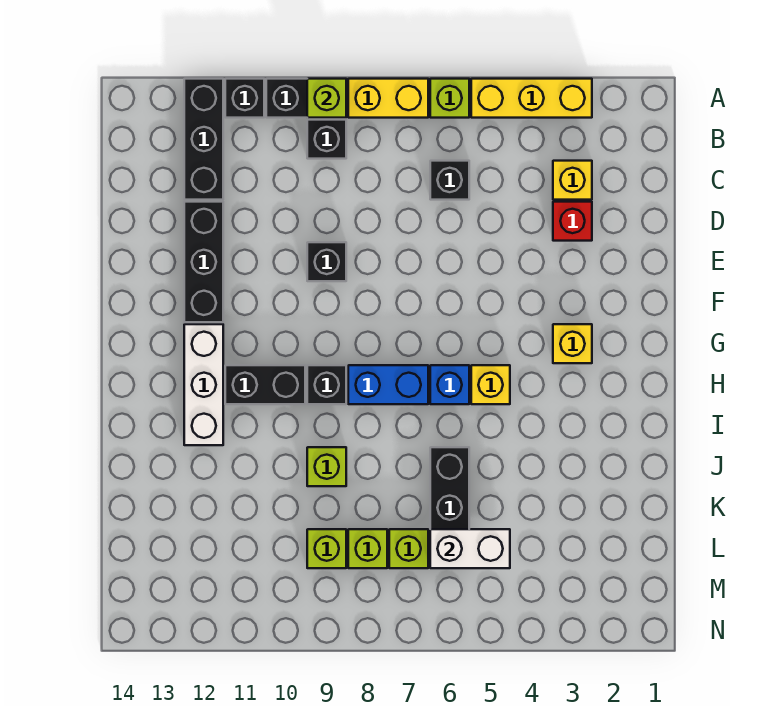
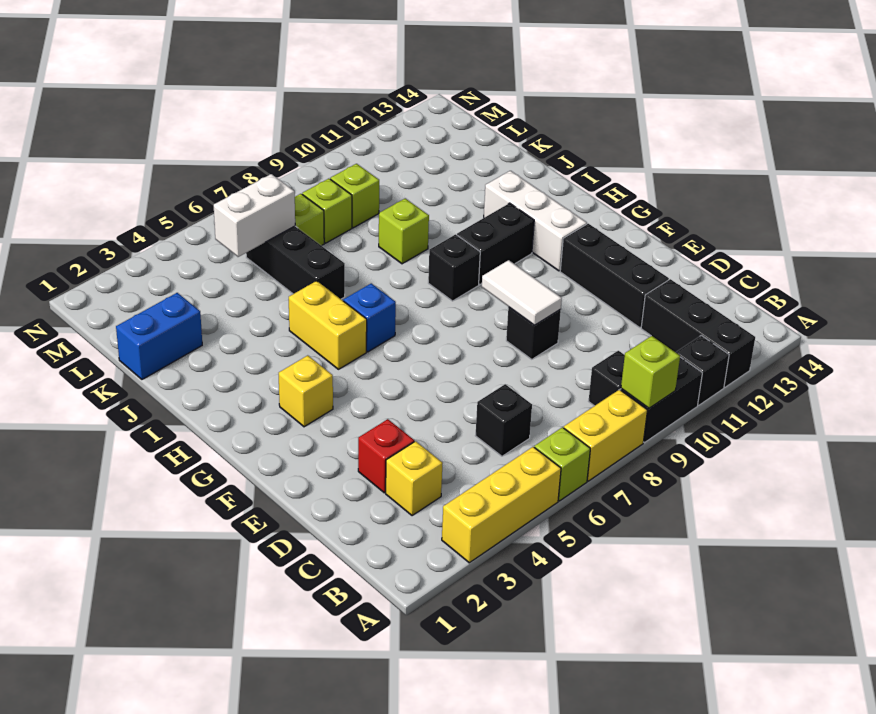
none -> white 1x2 tile [482,260,562,325]
yellow 1x1 brick [471,365,510,404] -> yellow 1x2 brick [289,281,367,369]
blue 1x2 brick [348,365,428,404] -> blue 1x2 brick moved to [116,293,202,379]

